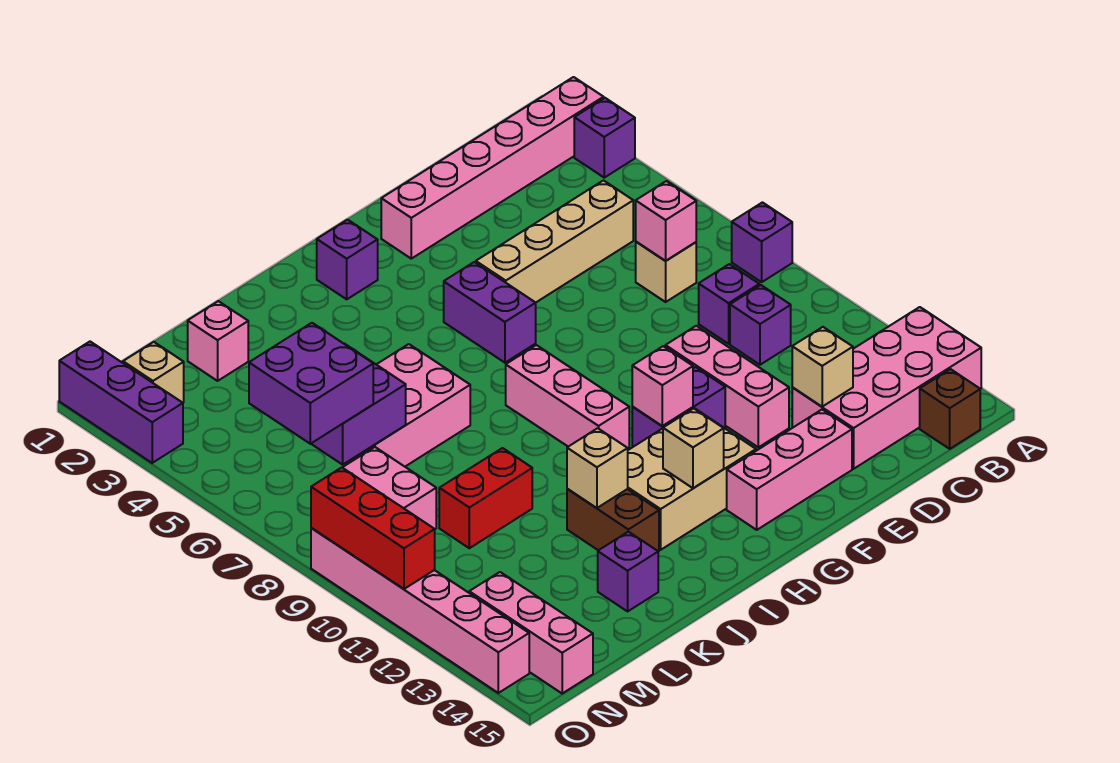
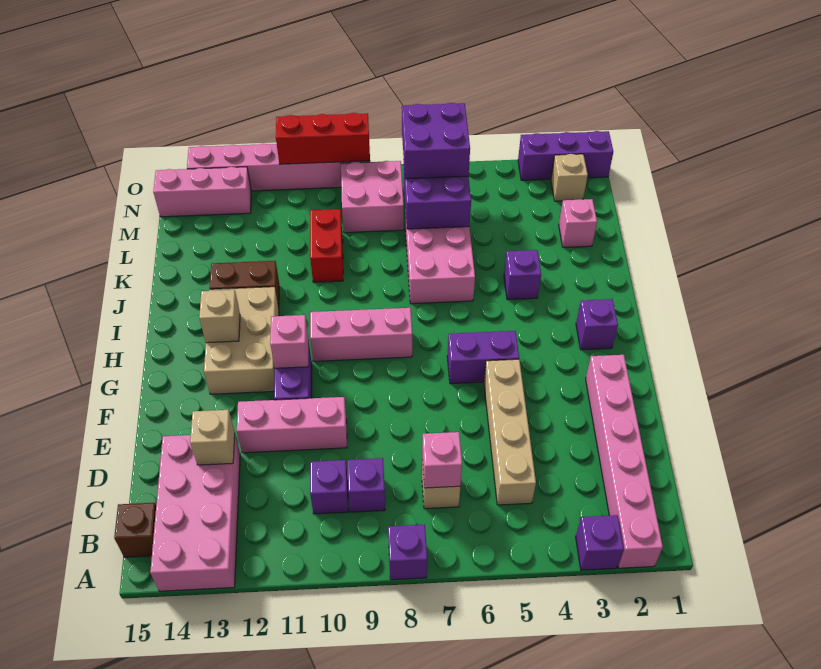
pink 1x3 brick [727,410,852,530] -> none
tan 1x1 brick [567,428,628,508] -> none
purple 1x1 brick [598,532,658,611] -> purple 1x1 brick moved to [504,250,541,300]

